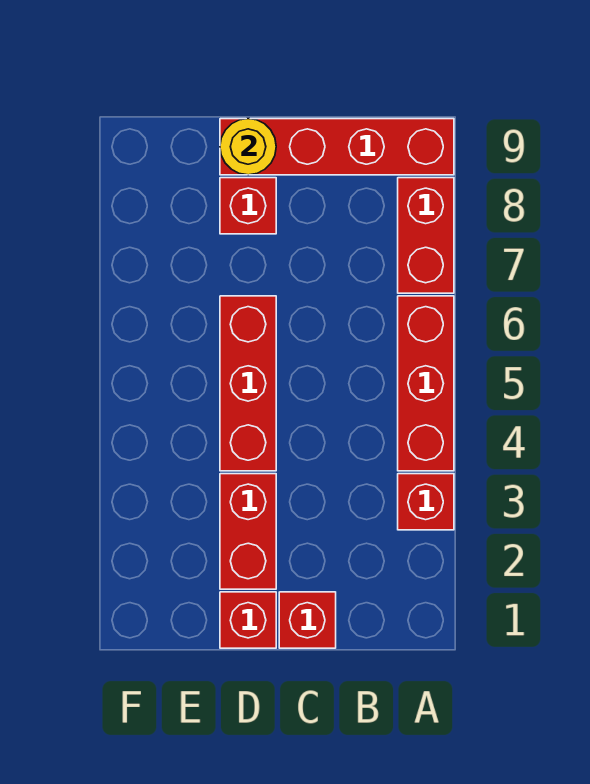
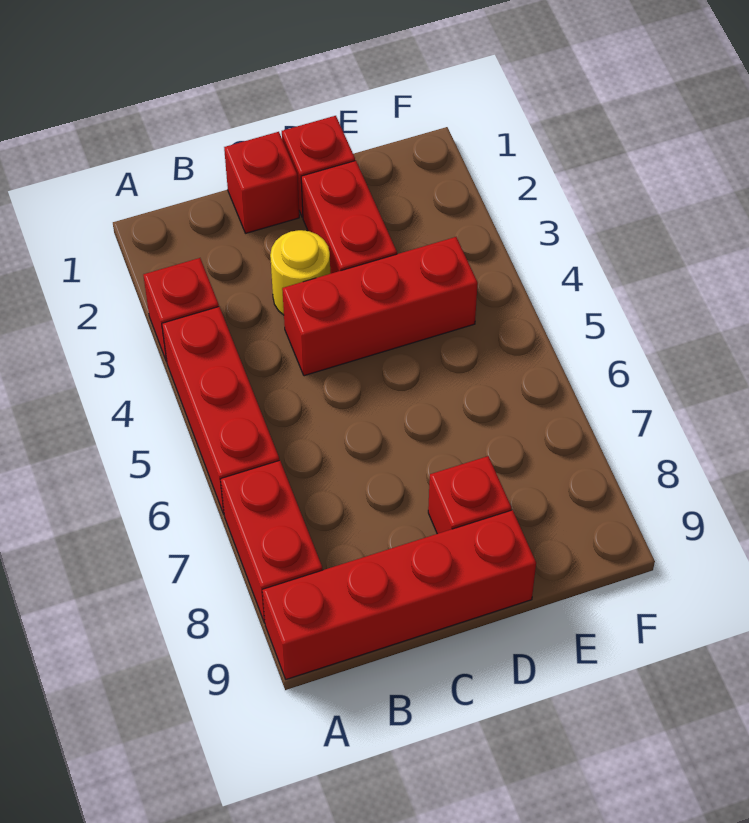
red 1x3 brick [220,296,276,471] -> red 1x3 brick turned to [282,237,478,376]
yellow 1x1 round brick [220,119,276,175] -> yellow 1x1 round brick moved to [270,230,330,315]

